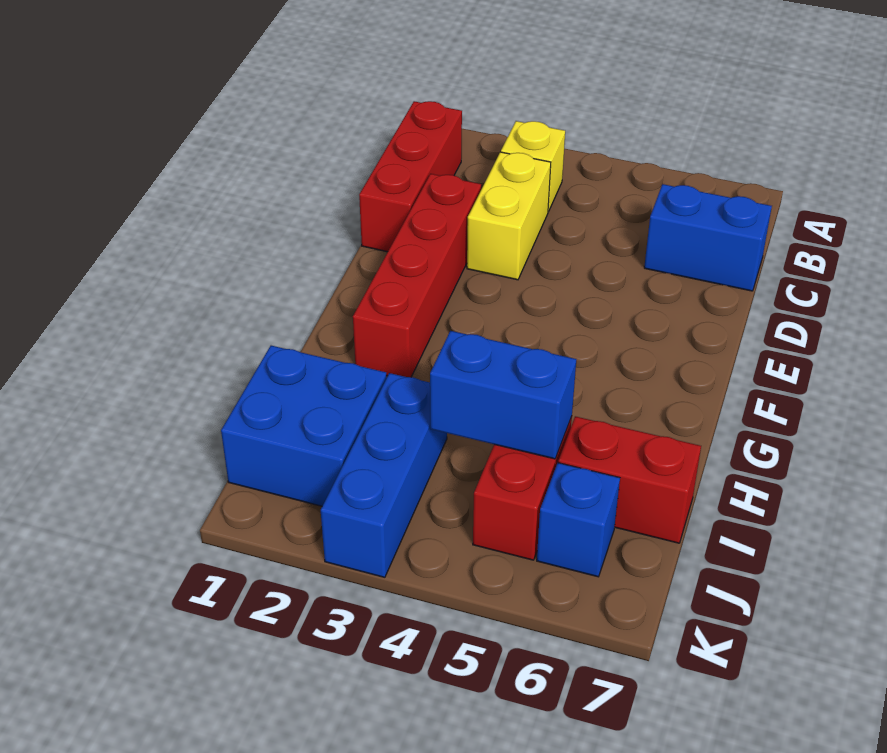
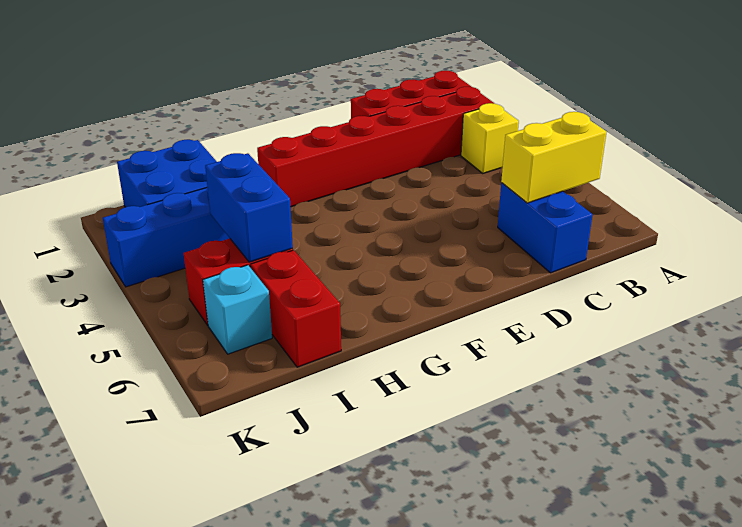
yellow 1x2 brick [467,152,551,280] -> yellow 1x2 brick moved to [501,112,606,203]
red 1x4 brick [353,174,481,377] -> red 1x6 brick [257,87,494,207]
blue 1x1 brick [537,463,620,577] -> cyan 1x1 brick [203,265,272,354]

